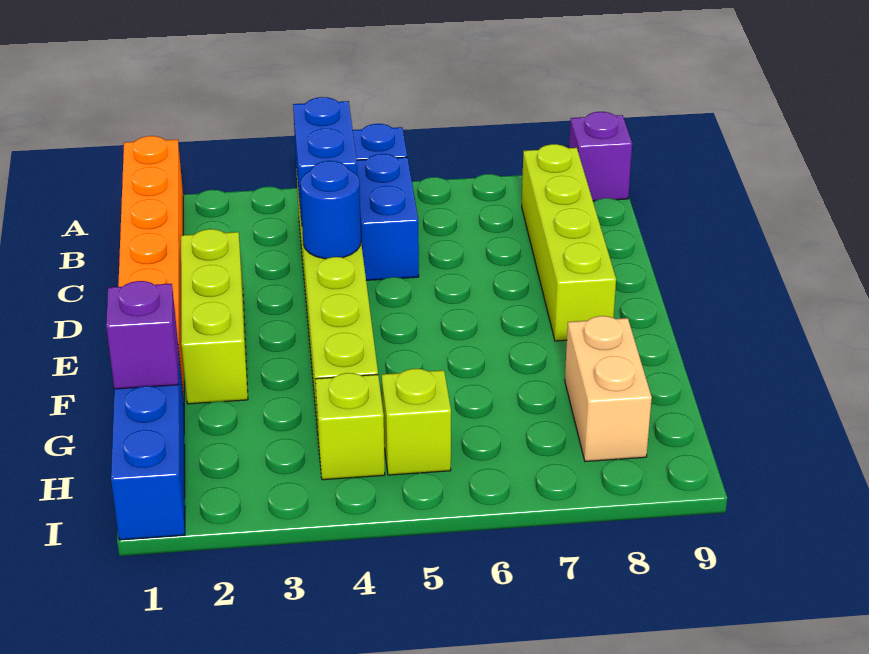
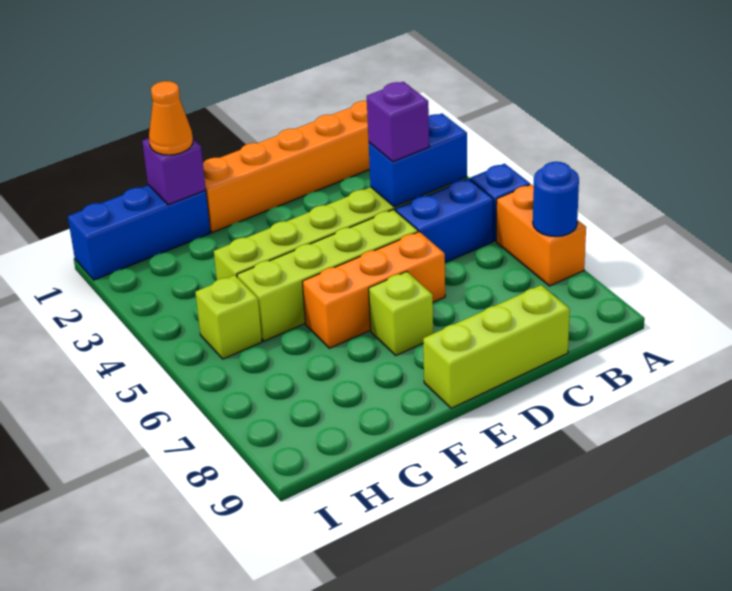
none -> orange 1x2 brick [496,184,586,286]
purple 1x1 brick [569,112,632,201] -> purple 1x1 brick moved to [367,82,429,162]
lime 1x4 brick [522,144,616,341] -> lime 1x4 brick moved to [237,210,418,341]
lime 1x3 brick [181,229,248,404] -> lime 1x3 brick moved to [423,285,570,408]
blue 1x1 round brick [300,161,361,259] -> blue 1x1 round brick moved to [533,162,579,237]
none -> orange 1x3 brick [302,232,445,348]
none -> orange 1x1 cone [149,81,193,155]
tan 1x2 brick [565,316,652,462] -> none
lime 1x1 brick [315,373,385,480] -> lime 1x1 brick moved to [369,272,433,355]

